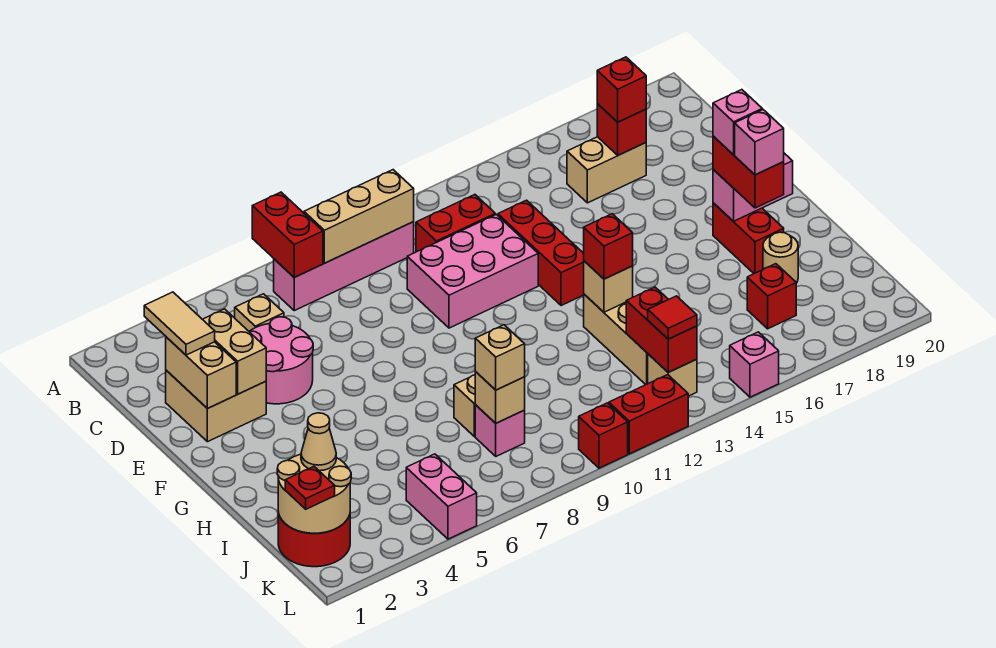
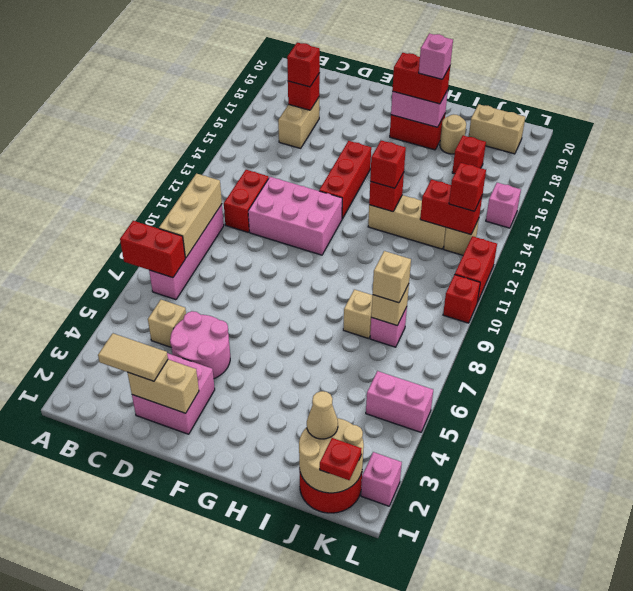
tan 2x2 brick [166,370,266,442] -> pink 2x2 brick [132,353,215,434]
tan 1x2 brick [203,309,266,394] -> tan 1x2 brick moved to [469,104,525,154]
pink 2x3 brick [407,214,538,328] -> pink 2x3 brick turned to [248,177,342,255]
red 1x3 brick [498,200,584,306] -> red 1x3 brick turned to [319,141,371,219]
pink 1x2 brick [713,153,793,221] -> pink 1x2 brick turned to [391,90,448,127]
pink 1x1 brick [713,90,762,155] -> pink 1x1 brick moved to [361,452,402,506]
tan 1x1 brick [584,261,633,312] -> red 1x1 brick [369,172,404,212]
red 1x1 tile [648,296,697,339] -> red 1x1 brick [449,163,486,211]

